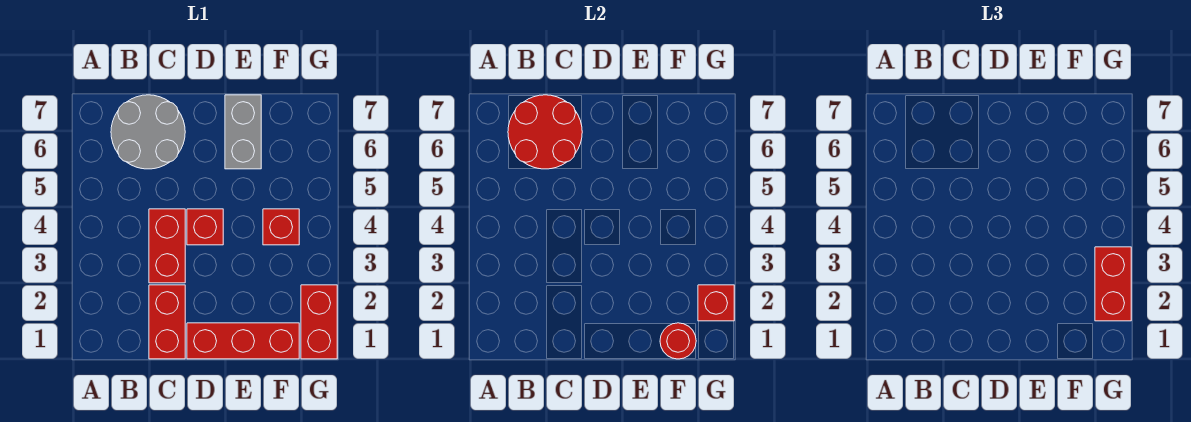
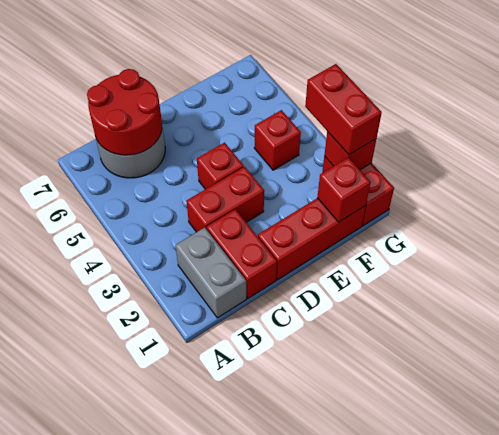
red 1x2 brick [149,209,185,283] -> red 1x2 brick turned to [186,167,264,232]
grey 1x2 brick [225,95,261,169] -> grey 1x2 brick moved to [175,228,246,318]
red 1x1 round brick [660,323,696,359] -> red 1x1 brick [317,157,371,222]

